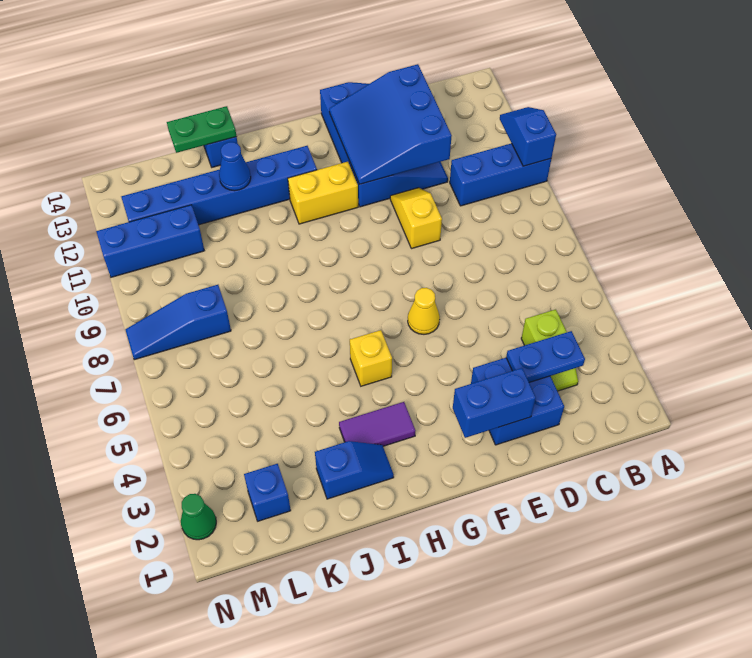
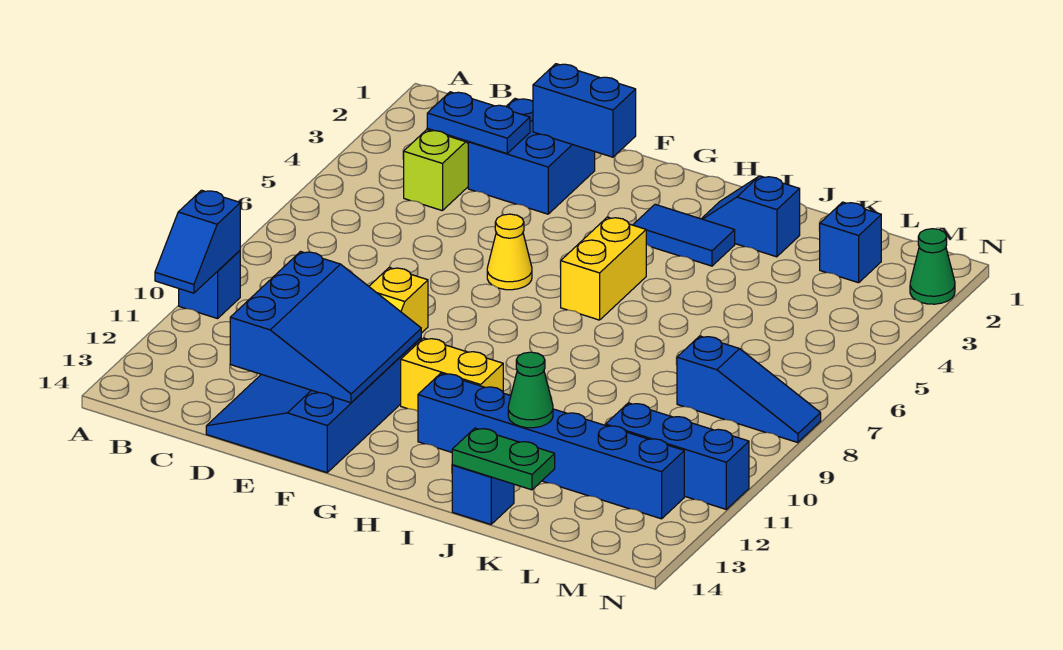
blue 1x3 brick [450,143,551,206] -> blue 1x1 brick [179,251,240,319]
purple 1x2 tile [339,402,415,446] -> blue 1x2 tile [633,204,735,266]
yellow 1x1 brick [350,330,392,386] -> yellow 1x2 brick [561,217,646,320]
blue 1x1 cone [219,142,251,191] -> green 1x1 cone [508,352,553,428]

